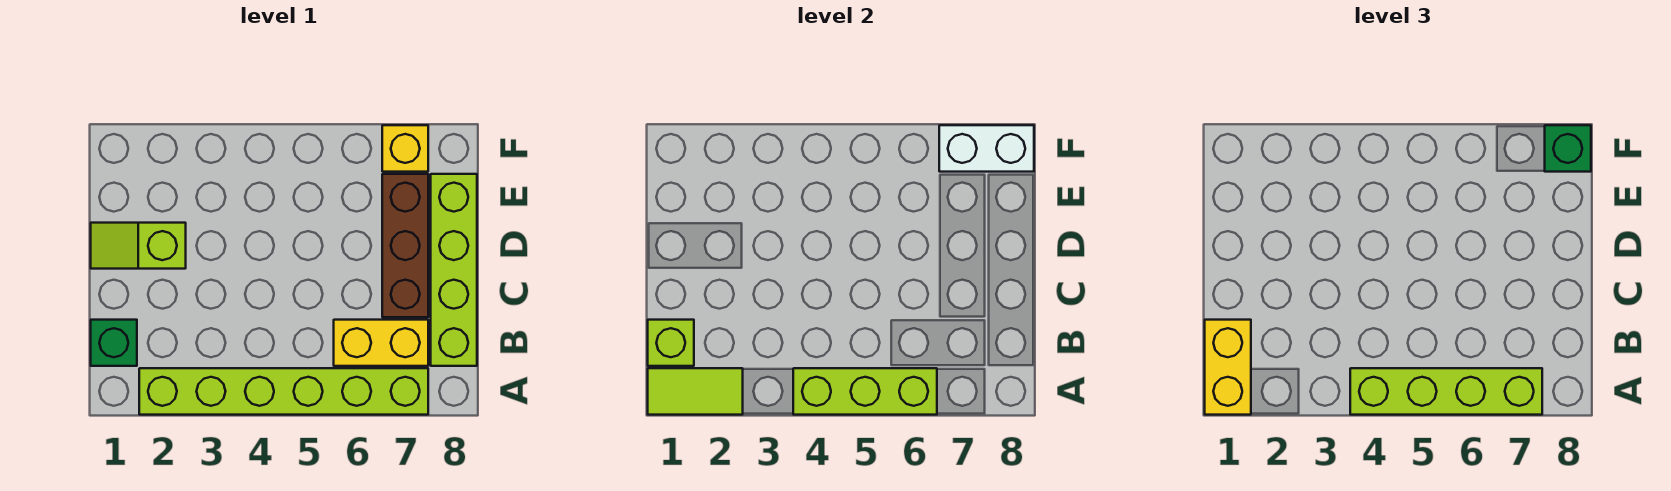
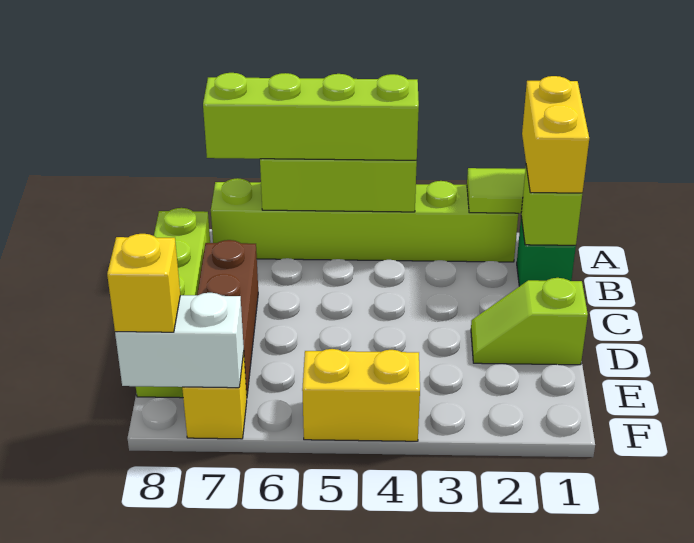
yellow 1x2 brick [334,320,428,366] -> yellow 1x2 brick moved to [302,349,420,441]
lime 1x2 slope [91,223,186,269] -> lime 1x2 slope turned to [471,278,588,365]
green 1x1 brick [1545,125,1591,172] -> yellow 1x1 brick [107,234,180,332]

